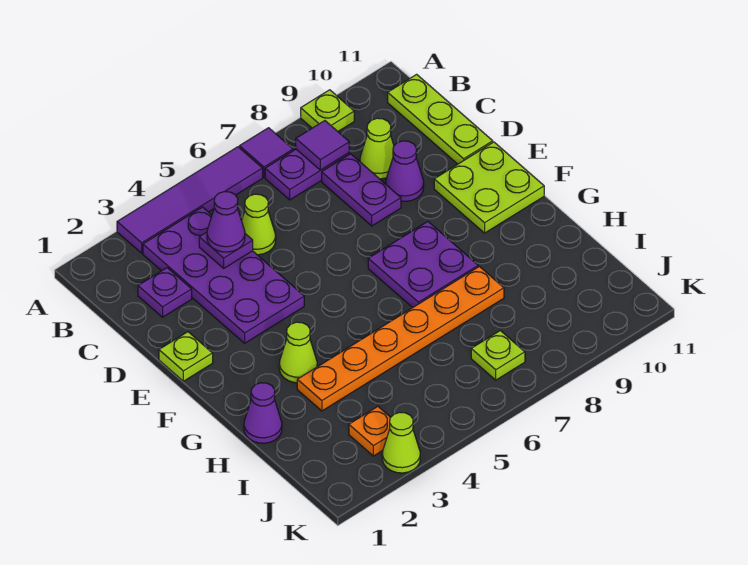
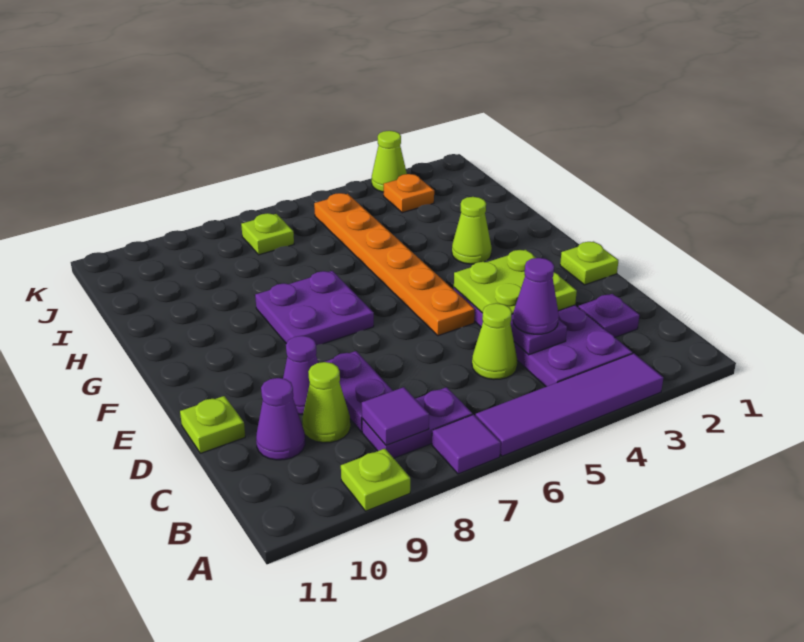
lime 1x3 plate [388,74,493,164] -> lime 1x1 plate [180,396,245,453]
lime 2x2 plate [434,142,544,233] -> lime 2x2 plate moved to [454,250,577,314]
purple 1x1 cone [244,383,282,443] -> purple 1x1 cone moved to [256,378,305,460]
orange 1x6 plate [297,267,504,411] -> orange 1x6 plate turned to [314,193,475,336]

